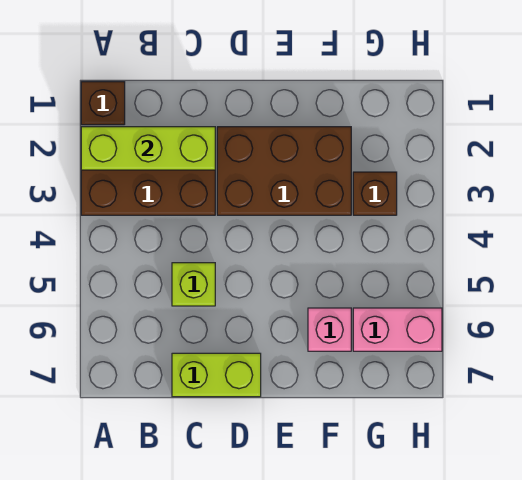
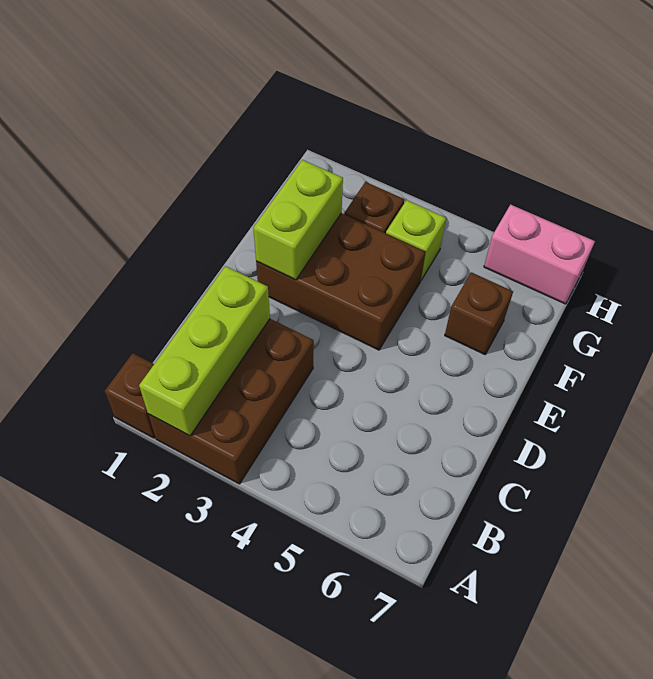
lime 1x1 brick [172,263,215,306] -> lime 1x1 brick moved to [386,200,446,280]
lime 1x2 brick [172,353,261,397] -> lime 1x2 brick moved to [253,160,343,280]
brown 2x3 brick [217,127,351,215] -> brown 2x3 brick turned to [256,213,425,350]
pink 1x1 brick [308,308,351,351] -> brown 1x1 brick [445,272,513,354]
pink 1x2 brick [353,308,442,351] -> pink 1x2 brick turned to [484,205,595,304]

